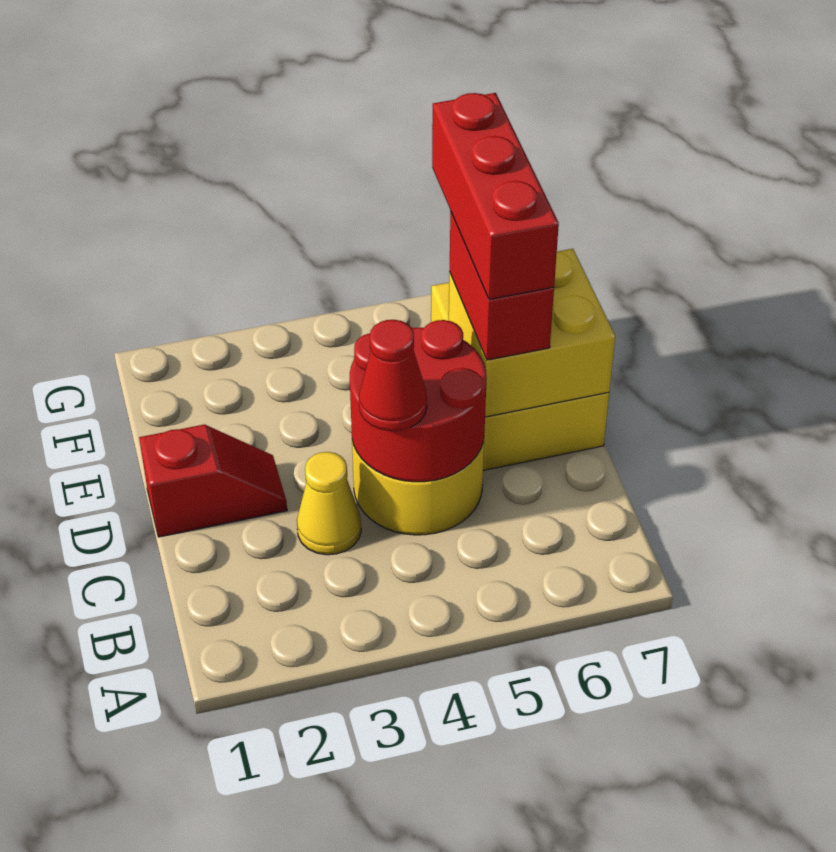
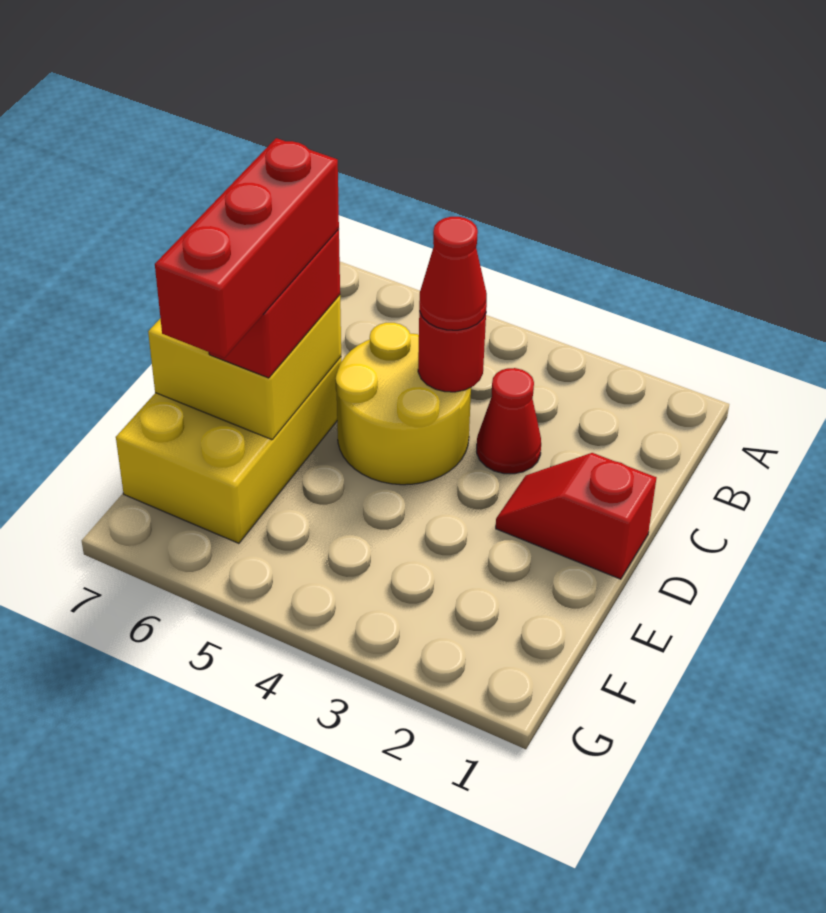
yellow 1x1 cone [297,452,361,555] -> red 1x1 cone [477,368,541,474]
red 2x2 round brick [350,320,487,482] -> red 1x1 round brick [418,311,486,392]

